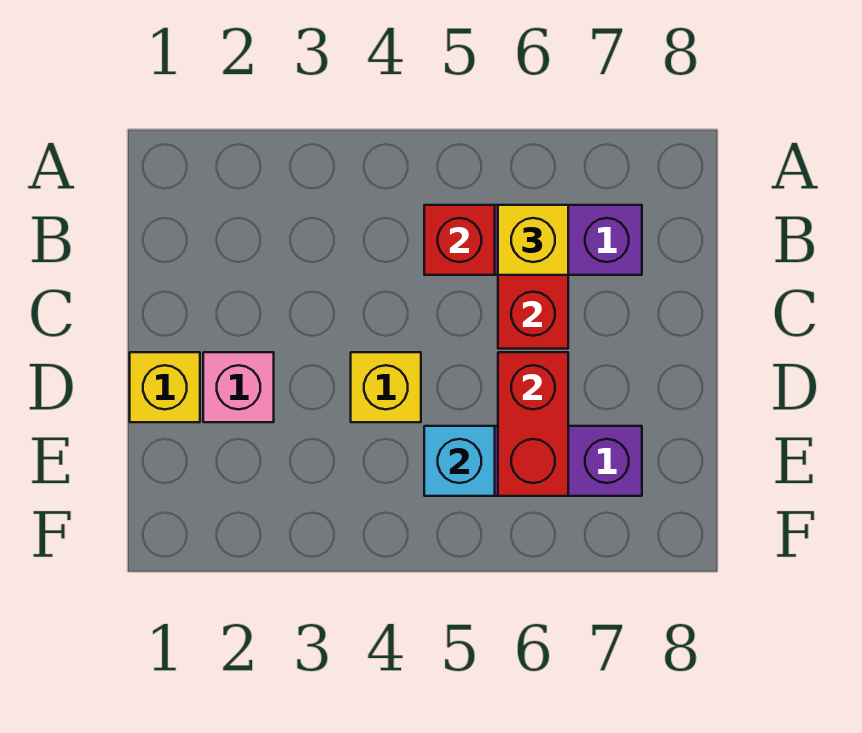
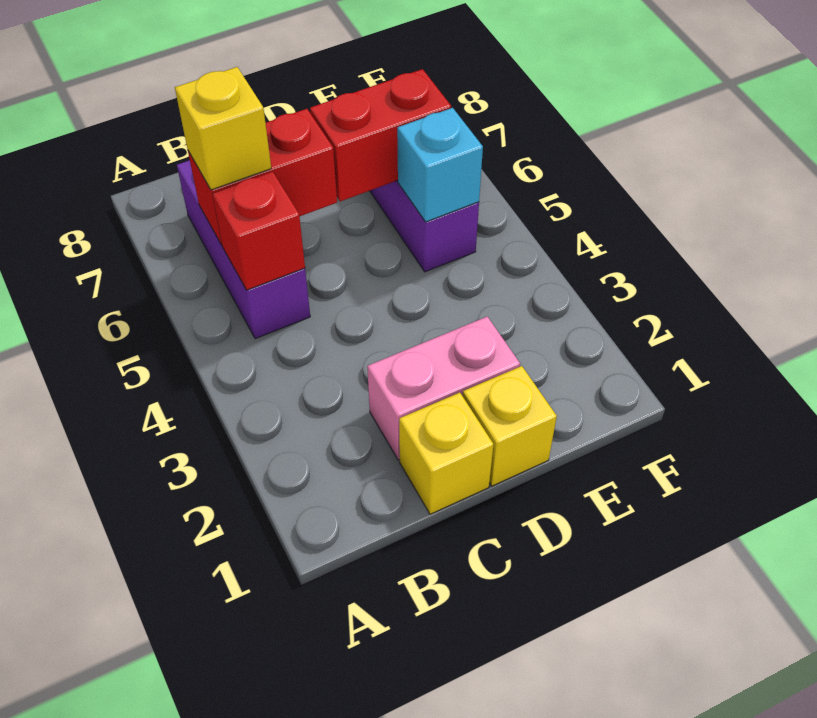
pink 1x1 brick [203,352,274,422] -> pink 1x2 brick [367,317,520,460]
yellow 1x1 brick [351,352,421,422] -> yellow 1x1 brick moved to [399,393,494,514]

